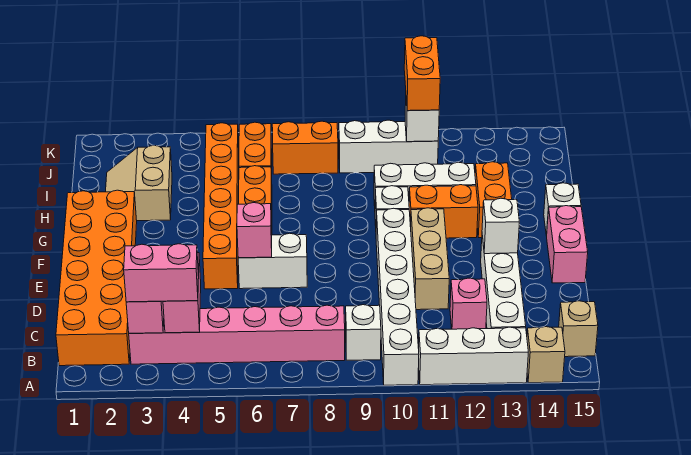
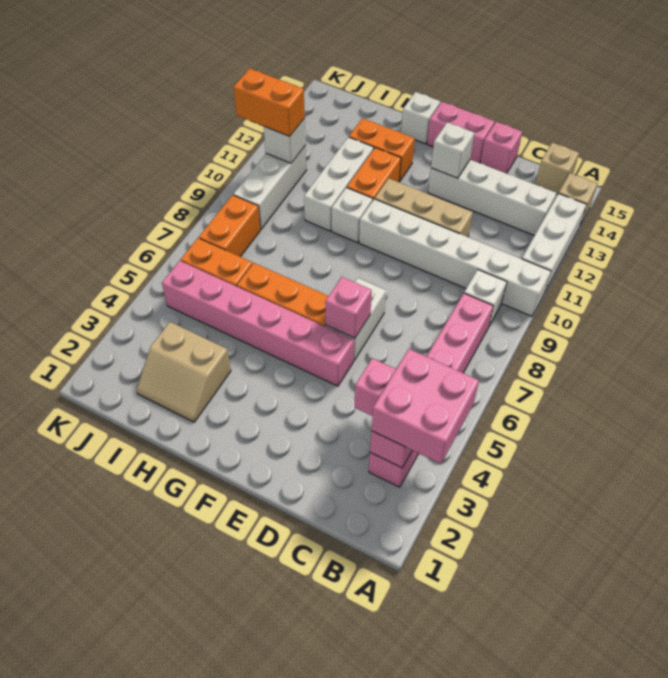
orange 2x6 brick [56,190,137,366] -> none
pink 1x2 brick [124,244,199,302] -> pink 2x2 brick [372,349,479,464]
pink 1x1 brick [450,278,487,329] -> pink 1x1 brick moved to [480,122,522,173]
orange 1x6 brick [203,123,239,289] -> pink 1x6 brick [162,261,354,386]

